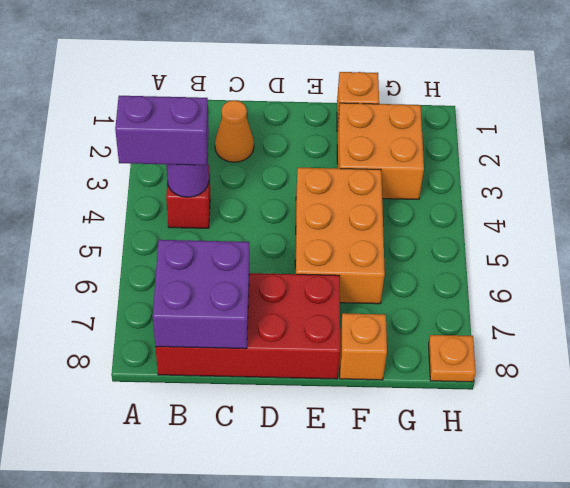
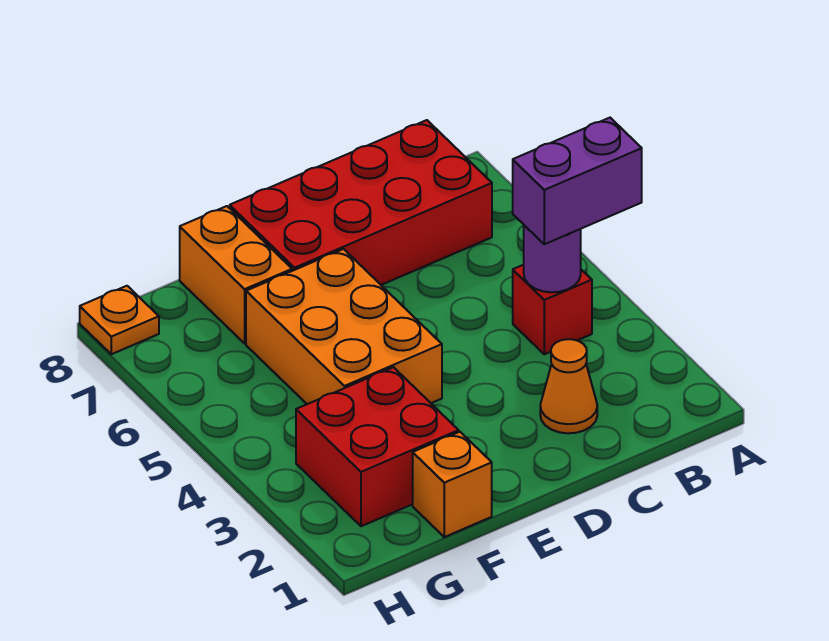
purple 2x2 brick [153,240,249,349] -> none
orange 2x2 brick [337,103,424,199] -> red 2x2 brick [296,367,459,526]
orange 1x1 brick [340,313,387,380] -> orange 1x2 brick [180,206,292,343]

